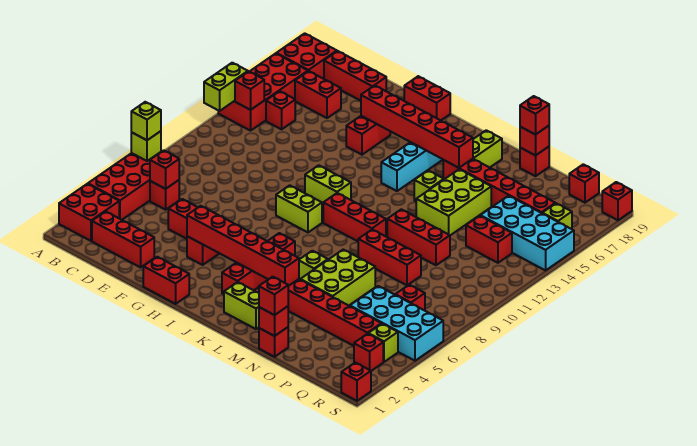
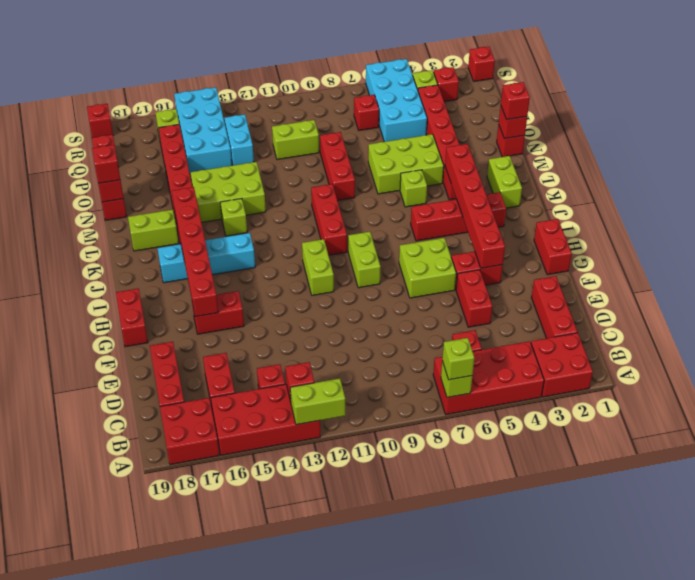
red 1x1 brick [150,150,179,189] -> none
none -> lime 2x2 brick [399,238,456,298]
red 1x3 brick [387,209,450,265] -> none
none -> lime 1x2 brick [272,120,319,160]
red 1x2 brick [466,216,512,263] -> cyan 1x2 brick [225,114,254,165]

